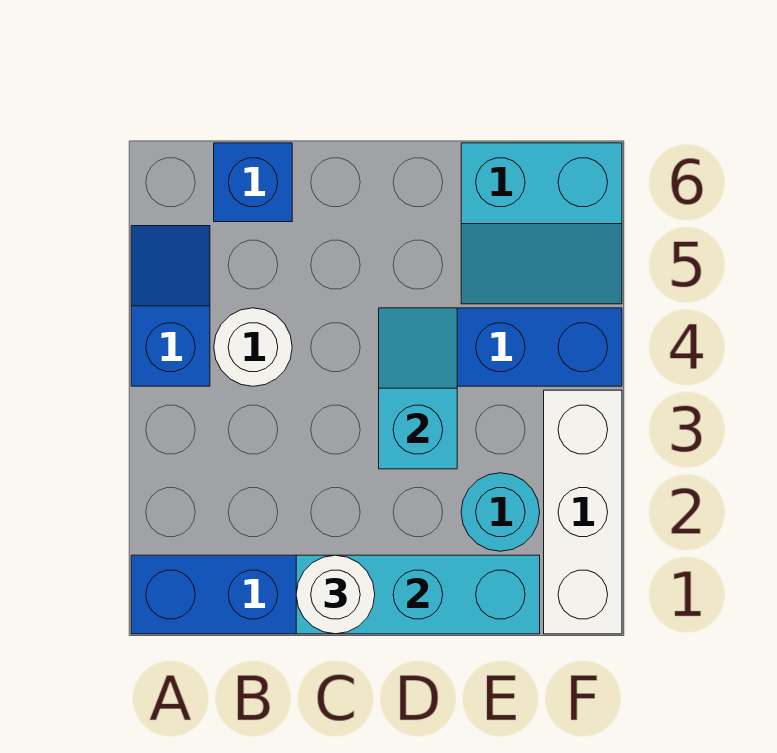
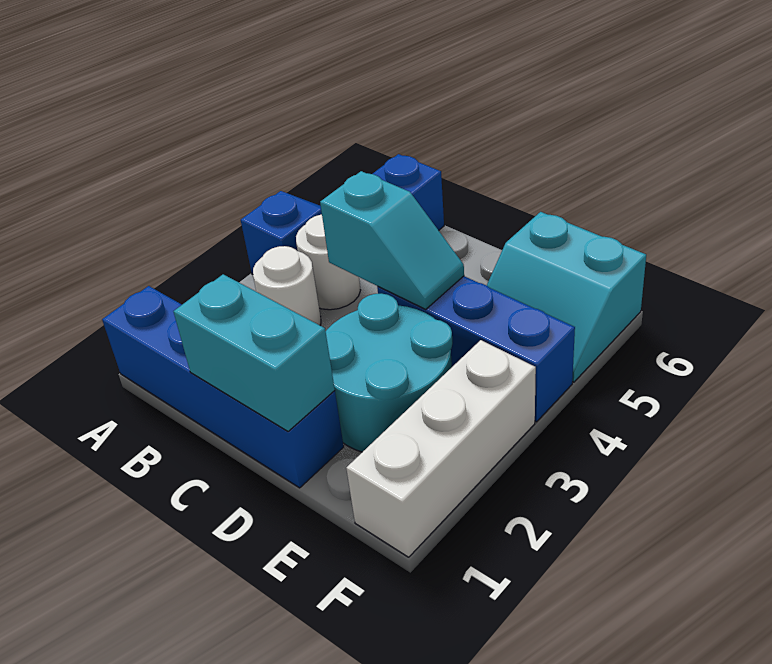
cyan 1x3 brick [296,555,540,634] -> cyan 1x2 brick [174,274,335,431]
white 1x1 round brick [296,555,375,634] -> white 1x1 round brick moved to [253,246,321,325]
cyan 1x2 slope [379,308,457,469] -> cyan 1x2 slope turned to [320,171,464,309]
cyan 1x1 round brick [461,473,540,551] -> cyan 2x2 round brick [326,293,453,452]

